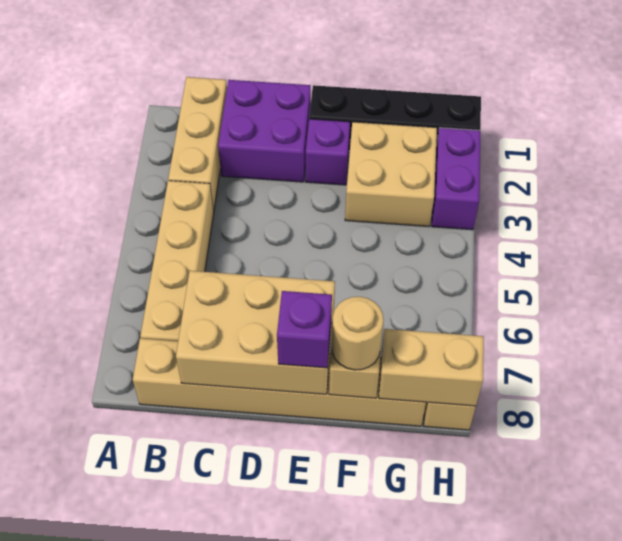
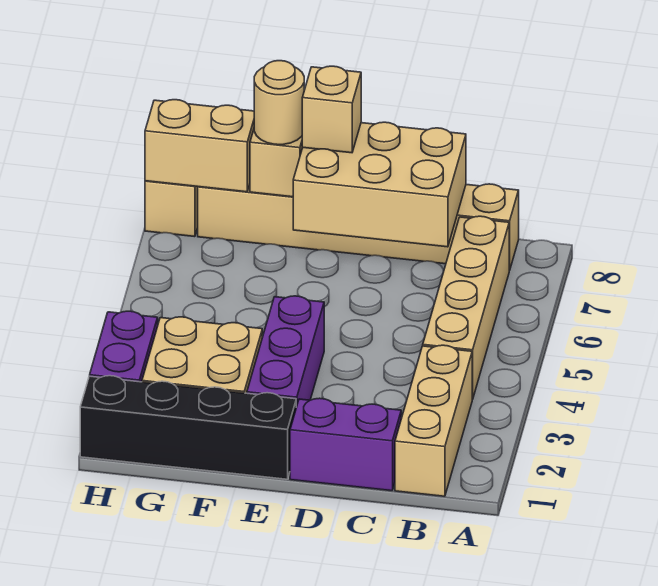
purple 2x2 brick [218,80,311,182] -> purple 1x2 brick [290,398,401,491]
purple 1x1 brick [306,119,350,185] -> purple 1x3 brick [247,296,324,407]
purple 1x1 brick [277,291,332,368] -> tan 1x1 brick [302,66,361,153]

